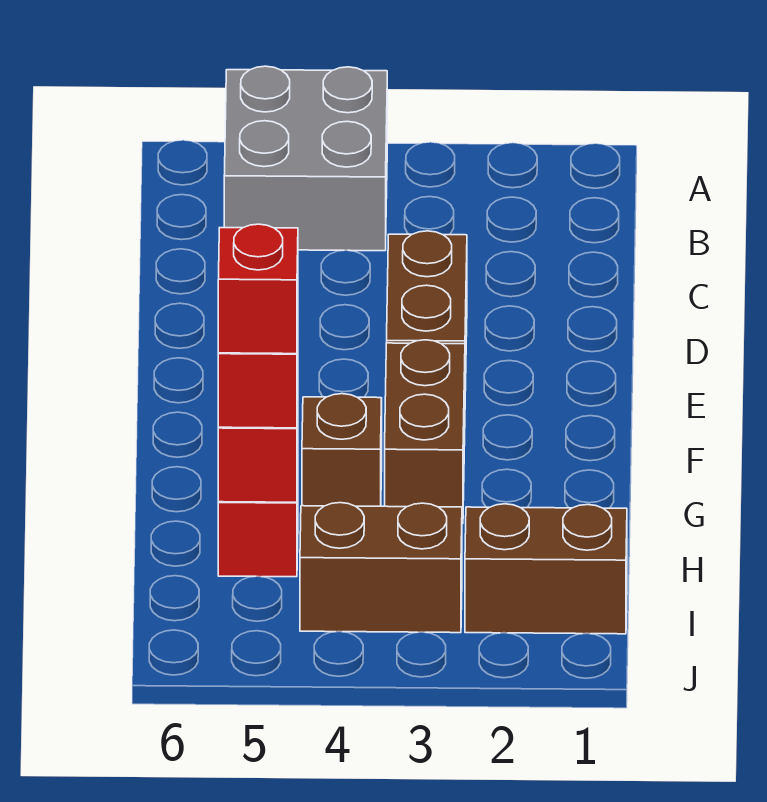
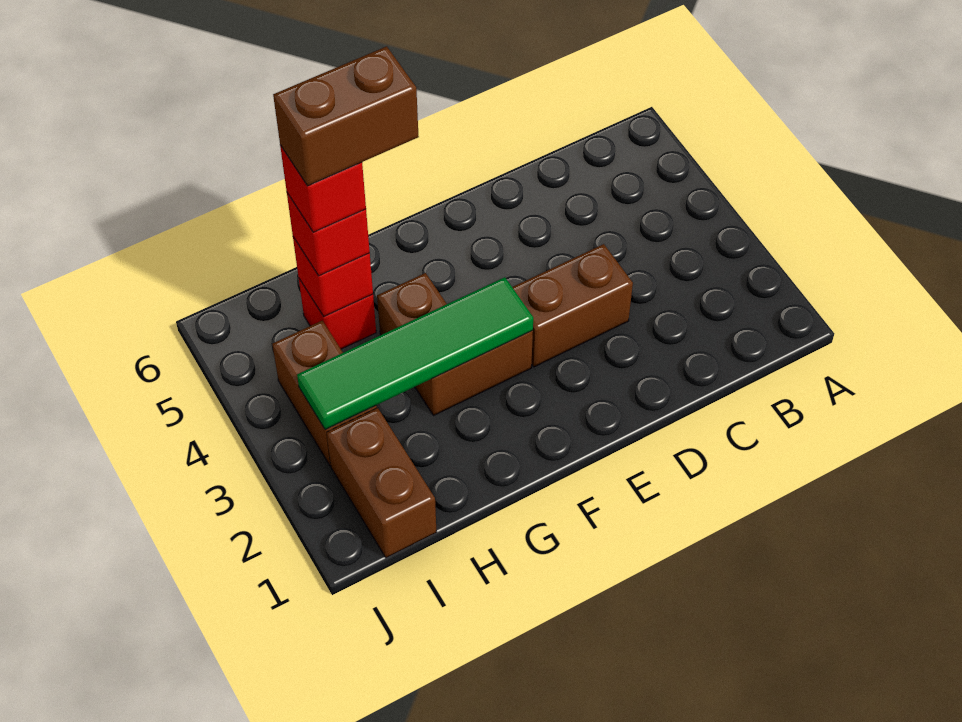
grey 2x2 brick [224,66,387,251] -> none
none -> green 1x4 tile [297,277,533,430]
none -> brown 1x2 brick [273,46,419,186]

